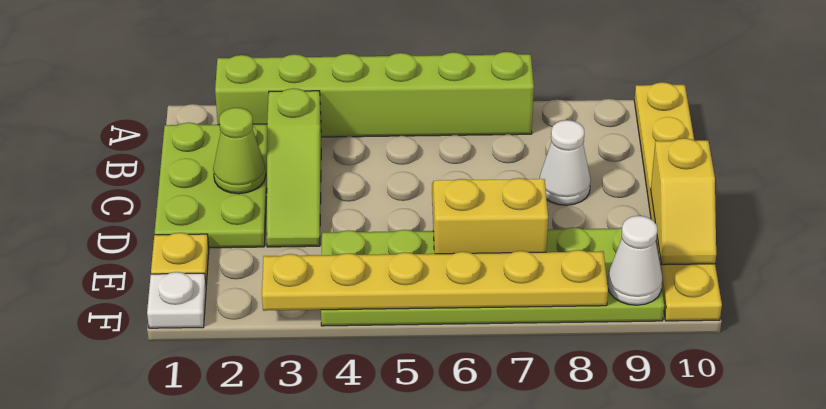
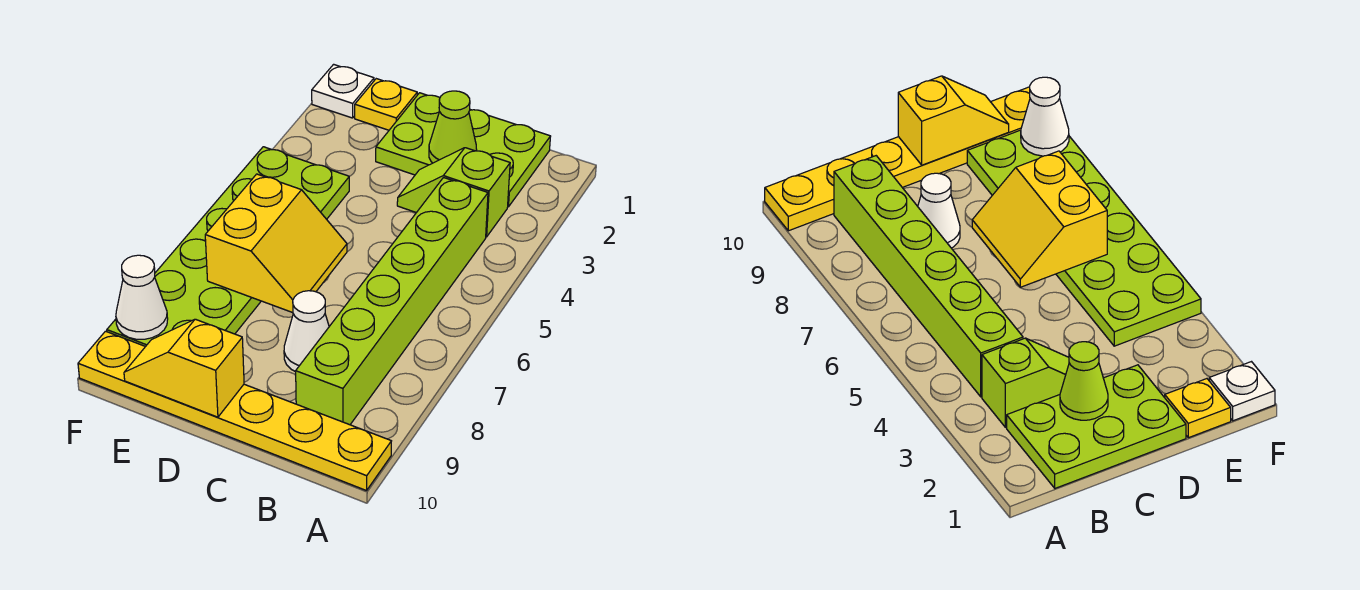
lime 1x6 brick [215,52,534,137] -> lime 1x6 brick moved to [296,178,488,425]
lime 1x3 slope [267,88,321,247] -> lime 1x2 slope [397,148,510,237]
yellow 1x6 plate [262,250,608,311] -> none

